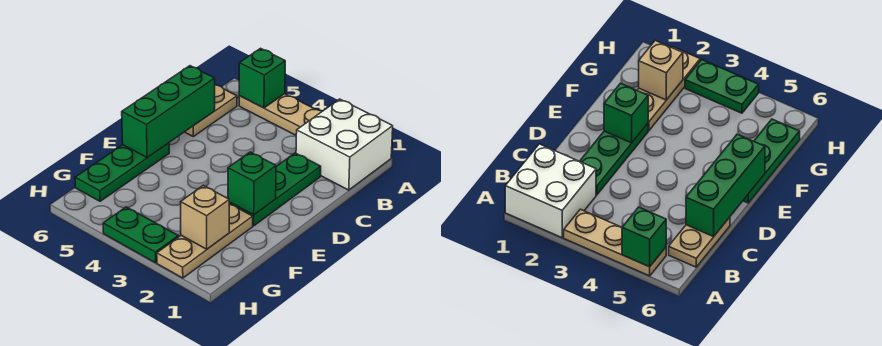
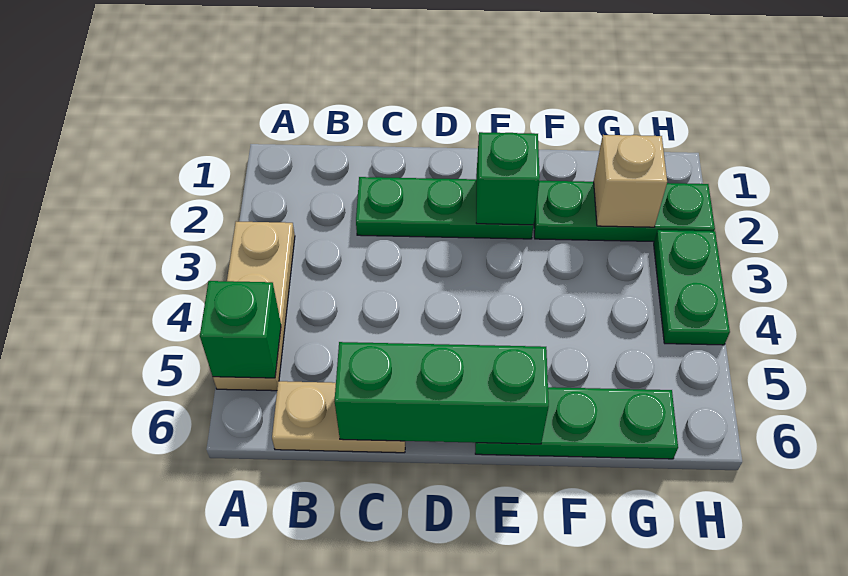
white 2x2 brick [296,99,393,190] -> none
tan 1x3 plate [157,204,253,278] -> green 1x3 plate [534,181,715,242]

